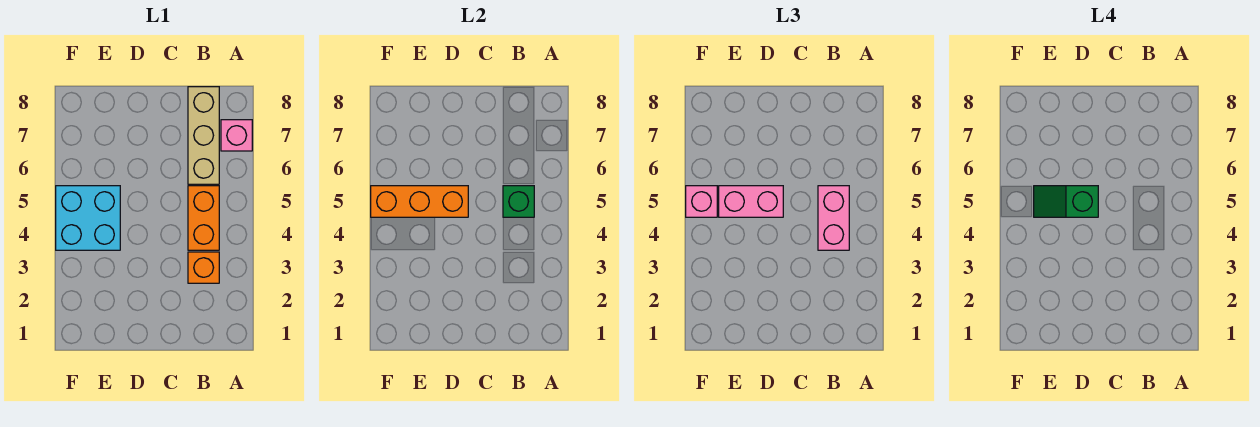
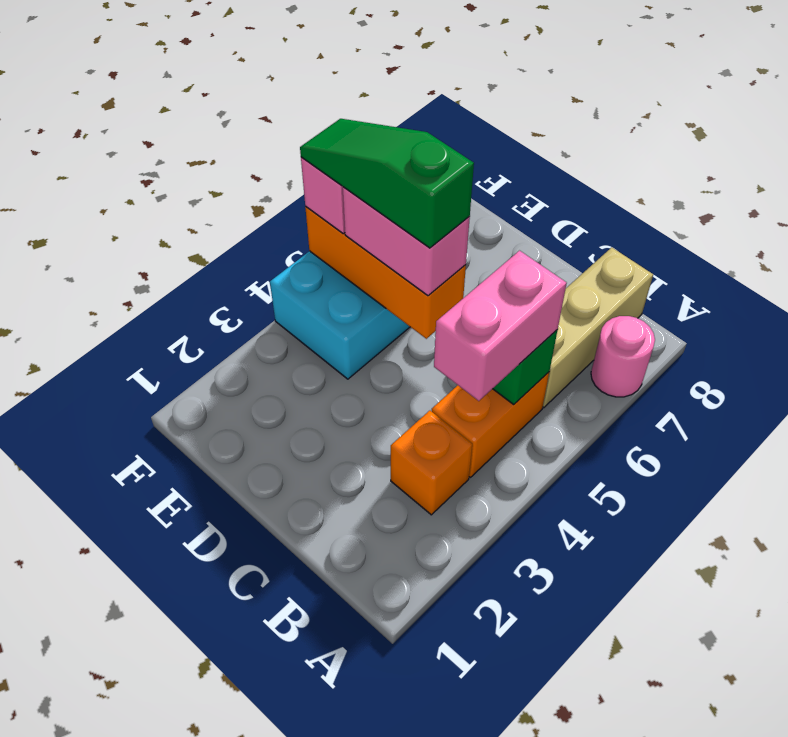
pink 1x1 brick [221,120,252,151] -> pink 1x1 round brick [591,316,655,397]
green 1x2 slope [1034,186,1098,217] -> green 1x3 slope [300,119,474,248]

